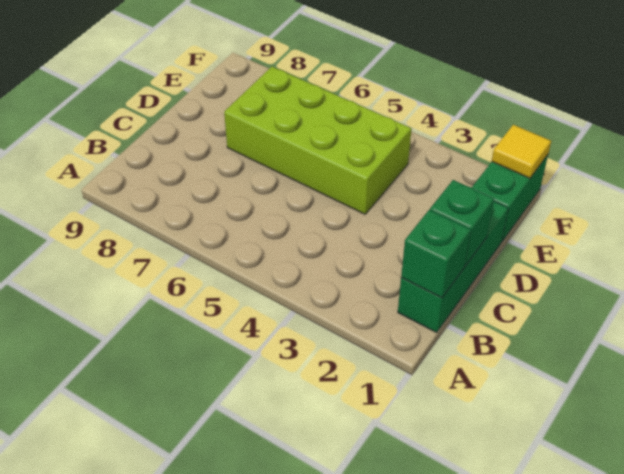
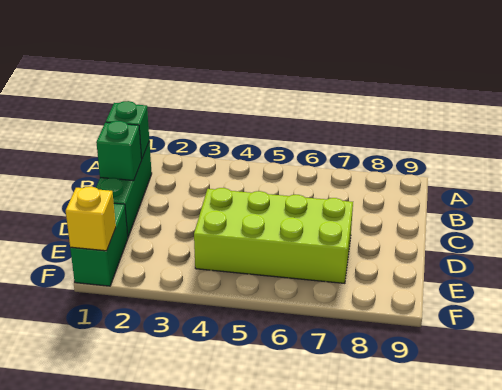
yellow 1x1 tile [492,125,551,178] -> yellow 1x1 brick [66,187,116,251]

